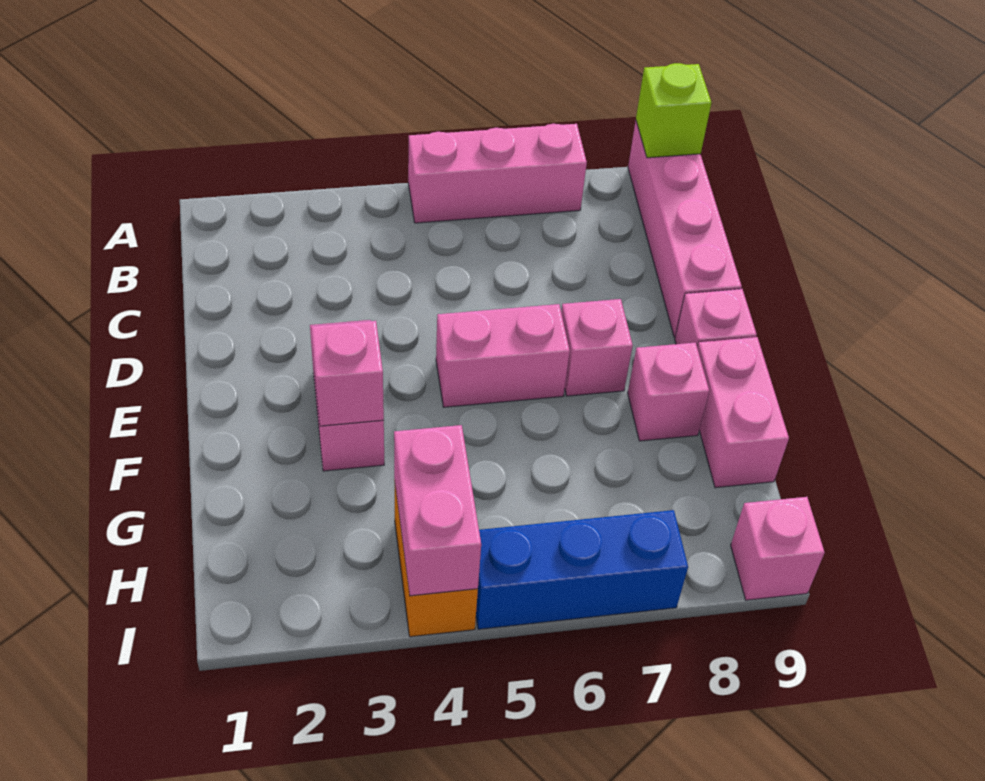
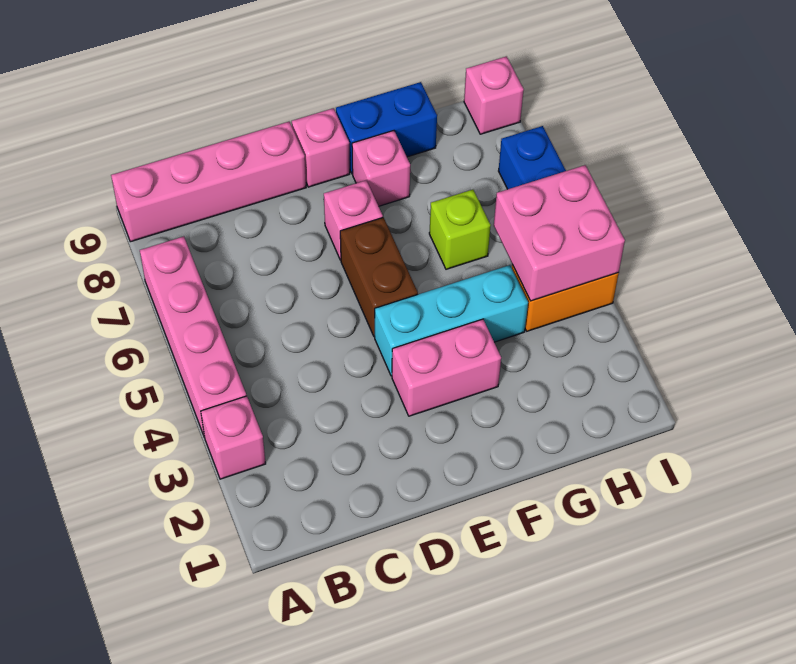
pink 1x3 brick [408,124,587,223] -> pink 1x4 brick [140,236,246,437]
lime 1x1 brick [636,63,711,158] -> lime 1x1 brick moved to [429,190,491,269]
none -> cyan 1x3 brick [375,265,528,376]
pink 1x2 brick [436,304,570,407] -> brown 1x2 brick [340,217,418,336]
pink 1x1 brick [311,321,384,426] -> pink 1x1 brick moved to [201,396,266,479]
pink 1x2 brick [697,337,789,488] -> blue 1x2 brick [336,82,437,174]
pink 1x2 brick [394,425,481,596] -> pink 2x2 brick [494,165,625,301]

